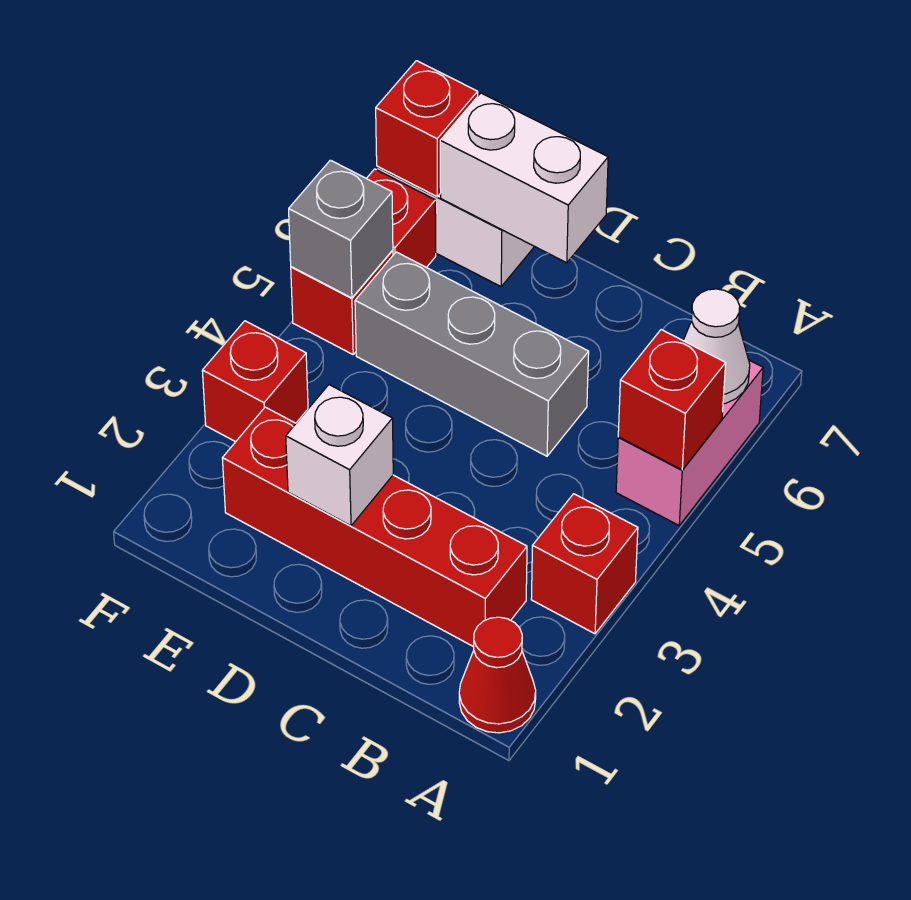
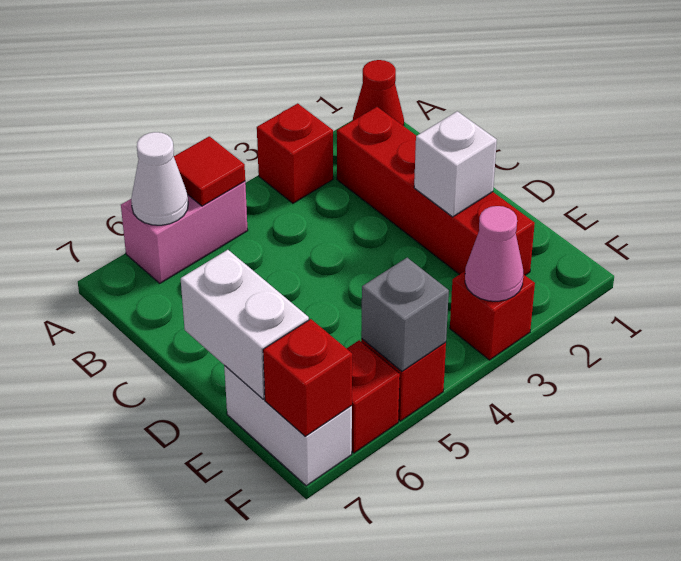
red 1x1 brick [618,330,726,470] -> red 1x1 tile [174,136,245,206]
grey 1x3 brick [355,252,589,456] -> none
none -> pink 1x1 cone [465,206,523,301]

